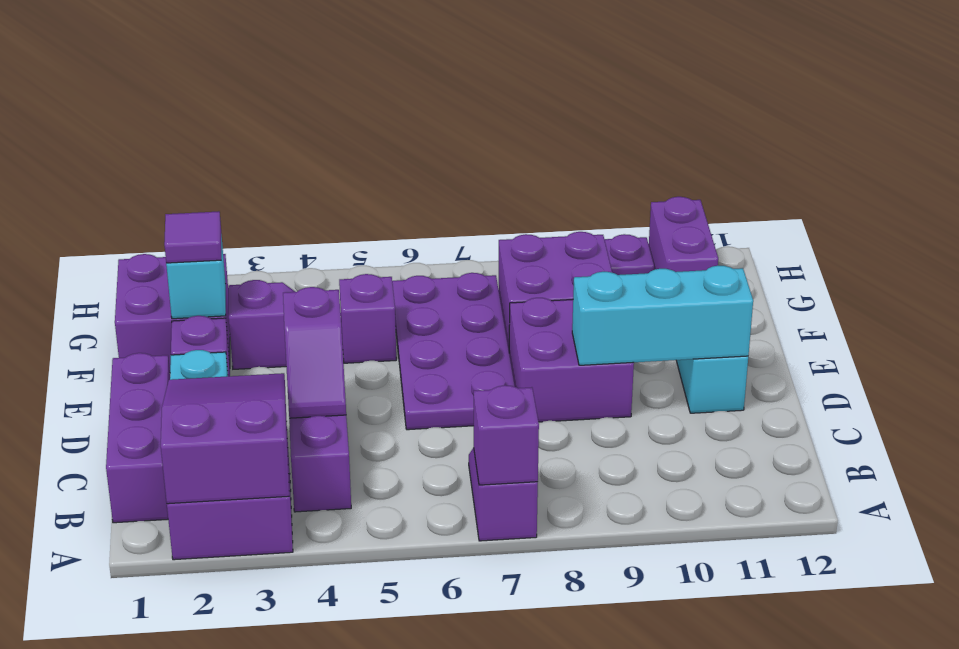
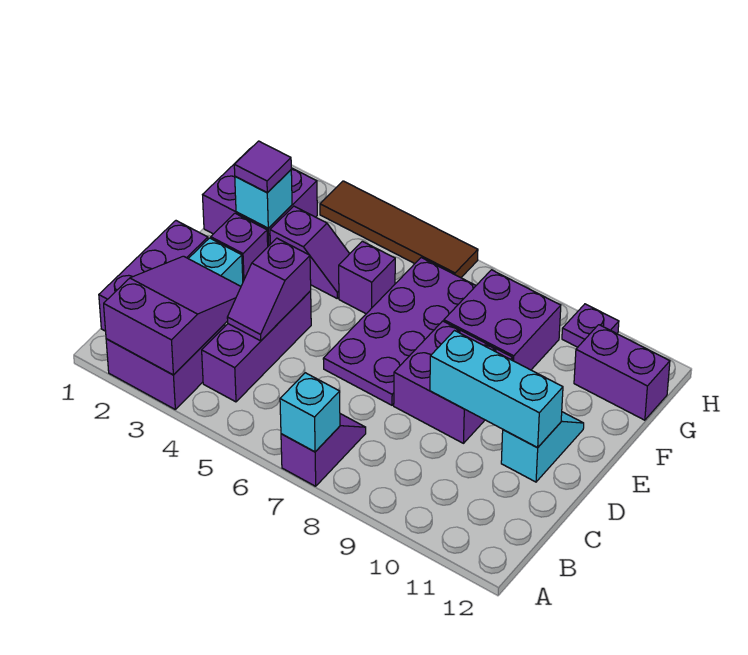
purple 1x1 brick [474,385,539,485] -> cyan 1x1 brick [280,373,340,452]
purple 1x2 brick [649,197,718,272] -> purple 1x2 brick turned to [574,325,670,420]
none -> brown 1x4 tile [320,181,478,278]

